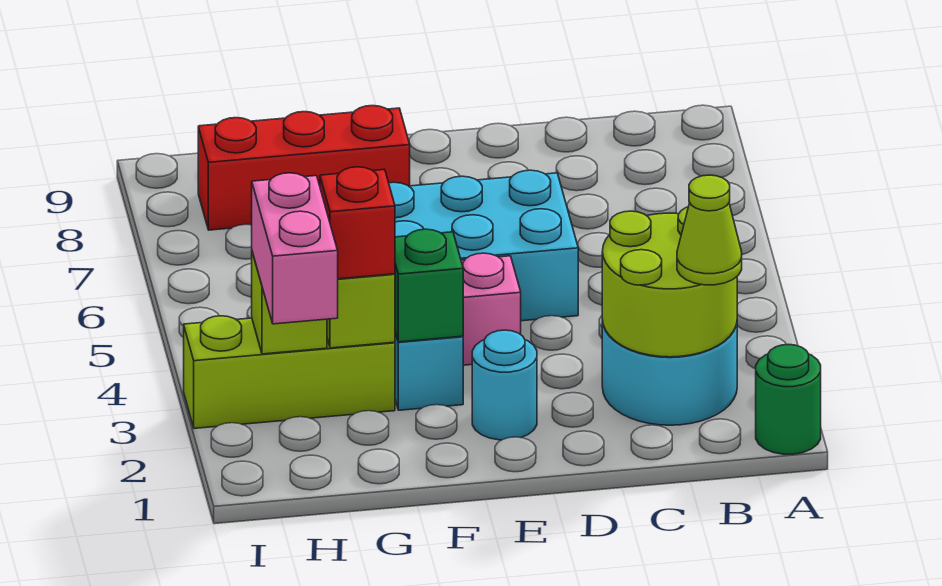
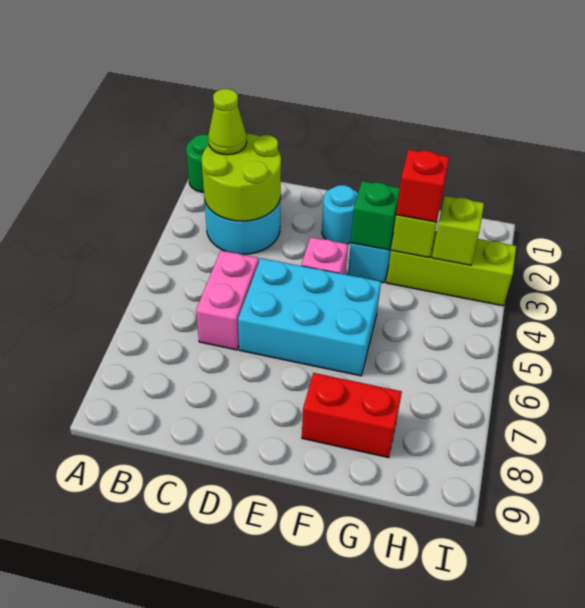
red 1x3 brick [198,106,410,230] -> red 1x2 brick [302,373,402,458]
pink 1x2 brick [252,173,338,324] -> pink 1x2 brick moved to [196,250,259,350]

